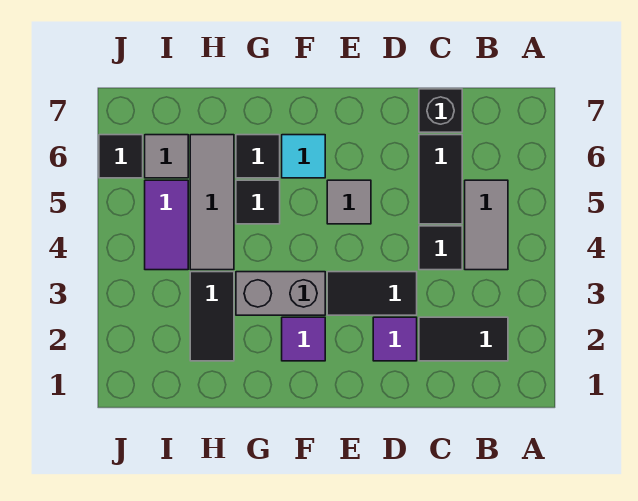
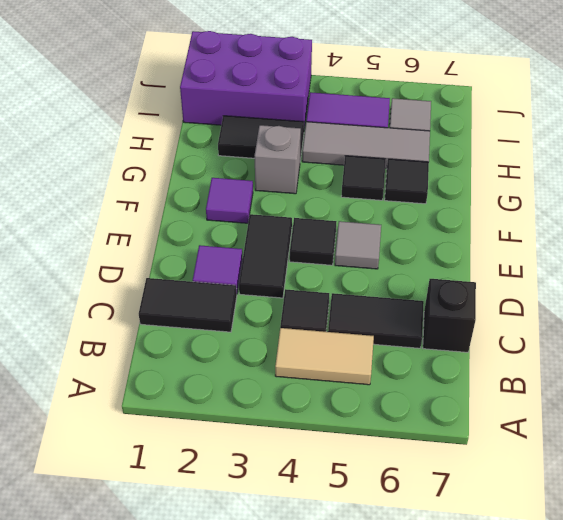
black 1x2 tile [419,317,508,361] -> black 1x2 tile turned to [139,278,237,332]
grey 1x2 tile [465,180,508,270] -> tan 1x2 tile [275,328,374,385]
grey 1x2 brick [236,272,325,315] -> grey 1x1 brick [255,125,301,194]
cyan 1x1 tile [282,135,325,178] -> none
none -> purple 2x3 brick [180,31,312,128]
black 1x1 tile [99,135,143,178] -> black 1x1 tile moved to [290,218,337,265]

